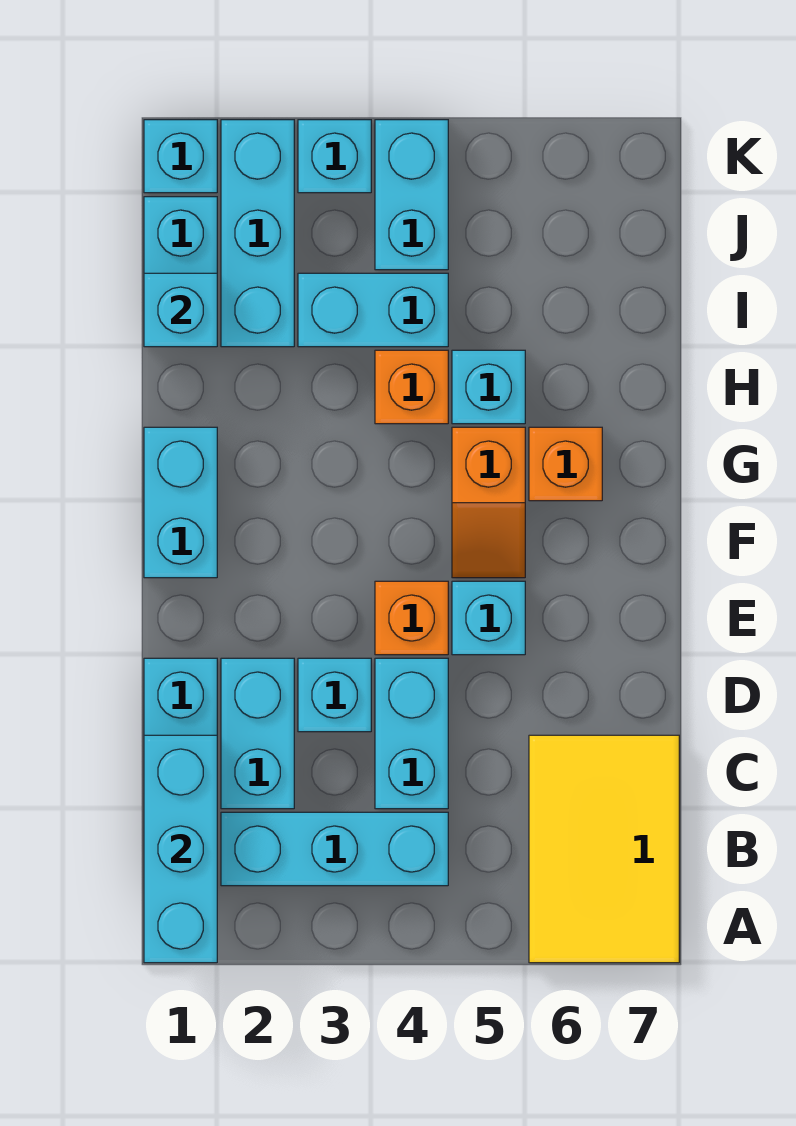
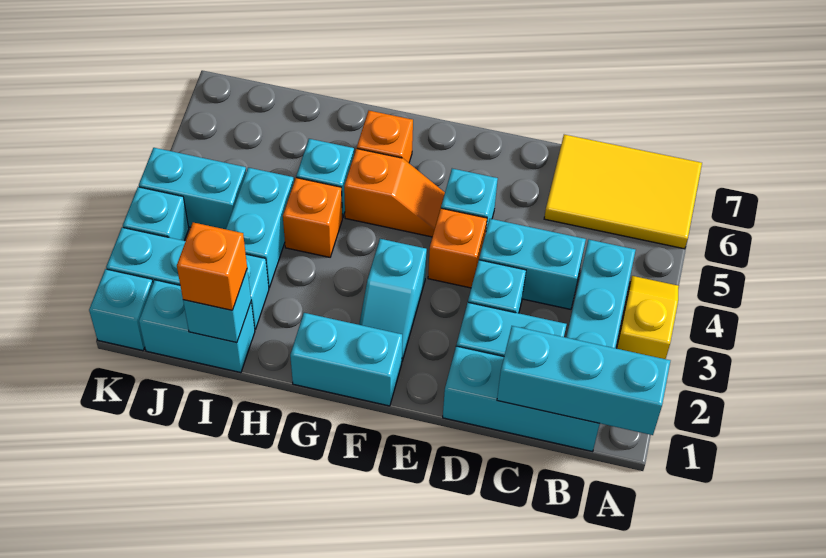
none -> yellow 1x2 slope [617,276,679,359]
none -> cyan 1x2 slope [359,239,427,361]
none -> orange 1x1 brick [177,222,247,310]

